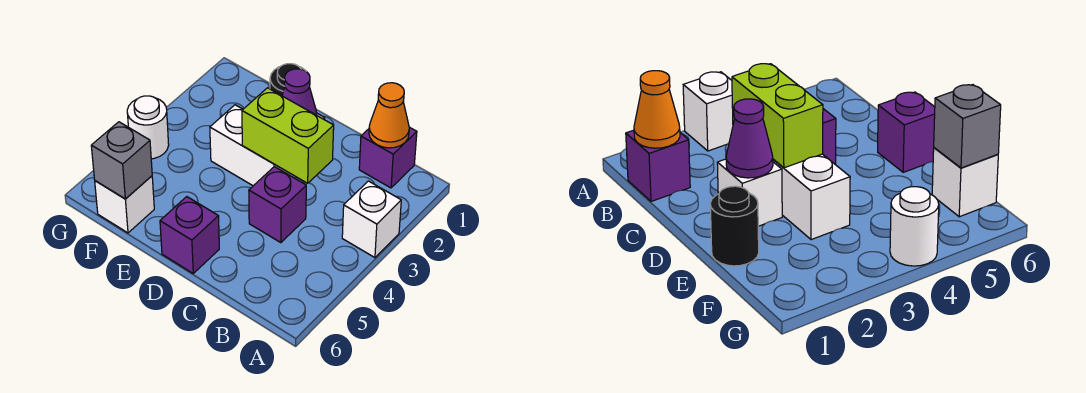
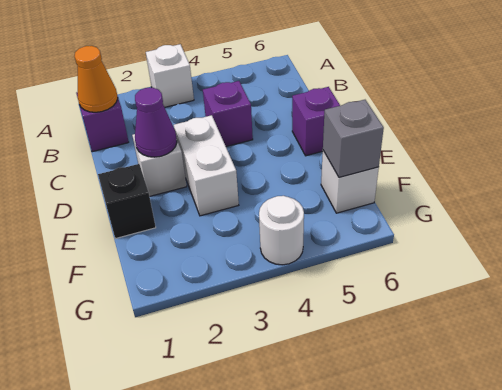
lime 1x2 brick [242,88,334,183] -> none
black 1x1 round brick [270,64,305,96] -> black 1x1 brick [98,164,156,239]

